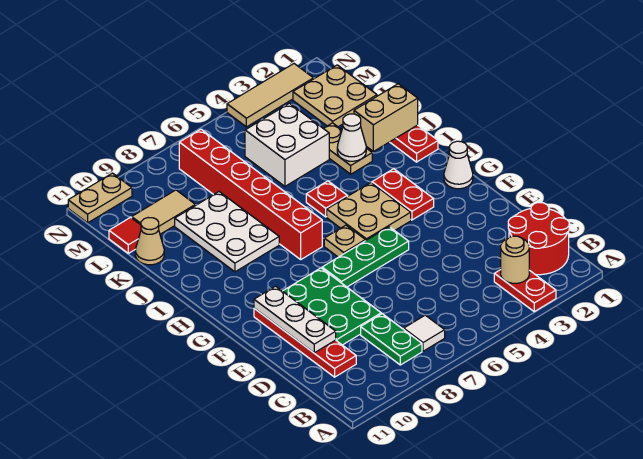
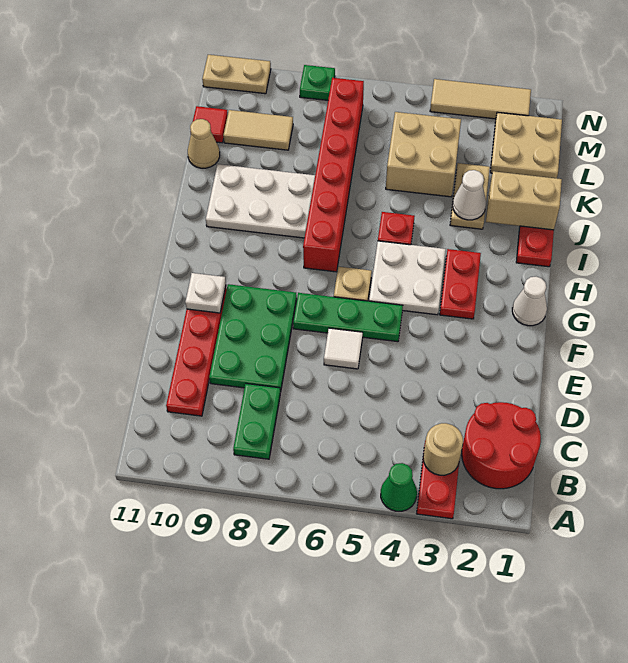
none -> green 1x1 cone [381,463,417,511]
white 1x1 tile [404,315,445,351] -> white 1x1 tile moved to [324,328,363,369]
white 1x3 plate [254,286,336,353] -> white 1x1 plate [185,273,226,313]
tan 2x2 plate [327,183,411,241] -> white 2x2 plate [369,241,446,315]
white 2x3 plate [175,192,279,272] -> white 2x3 plate turned to [206,164,315,238]
white 2x2 brick [245,103,329,186] -> tan 2x2 brick [386,112,461,197]
none -> green 1x1 plate [300,65,335,100]

